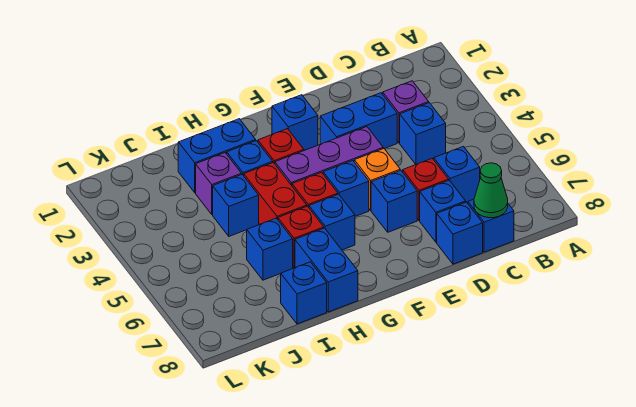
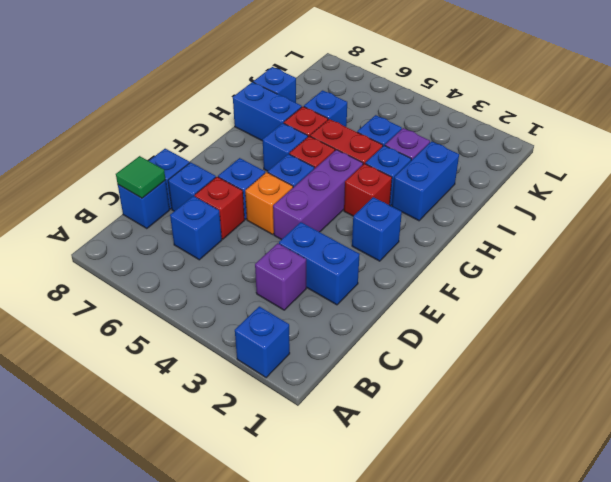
blue 1x1 brick [400,103,446,164] -> blue 1x1 brick moved to [235,306,290,378]
green 1x1 cone [474,163,508,218] -> green 1x1 tile [116,156,166,198]
blue 1x2 brick [320,93,397,149] -> blue 1x2 brick turned to [279,222,360,305]

